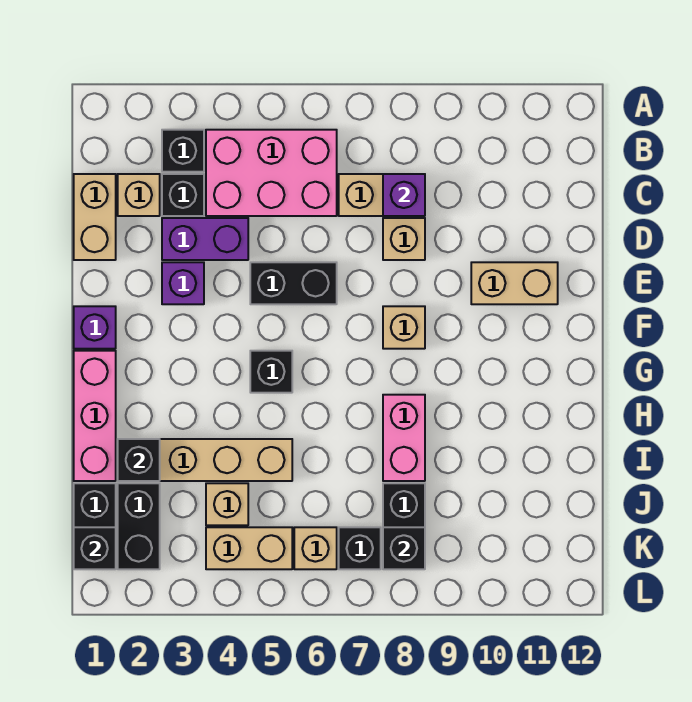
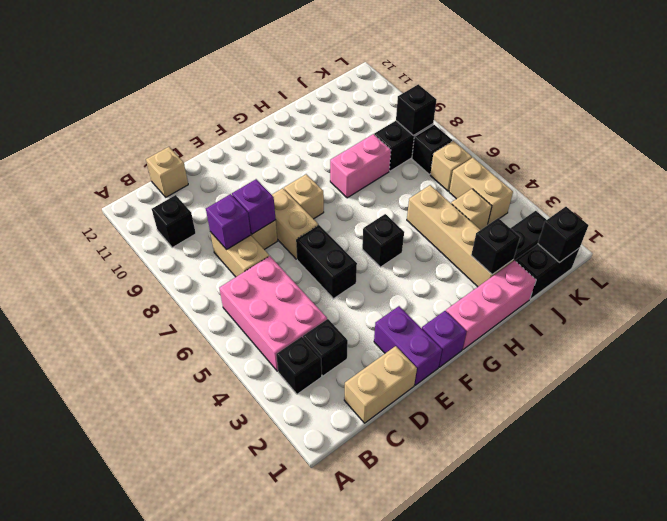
none -> black 1x1 brick [152,195,196,248]
tan 1x1 brick [118,174,160,216] -> tan 1x1 brick moved to [146,147,188,197]
purple 1x2 brick [162,218,248,260] -> purple 1x2 brick moved to [374,306,442,385]
purple 1x1 brick [162,262,204,304] -> purple 1x1 brick moved to [232,179,276,234]
tan 1x2 brick [471,262,558,304] -> tan 1x2 brick moved to [272,188,318,259]

